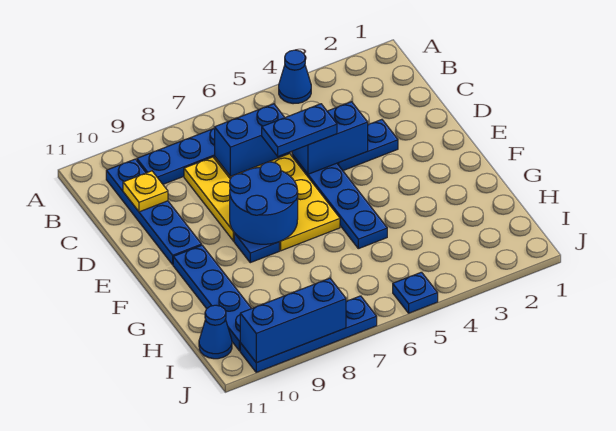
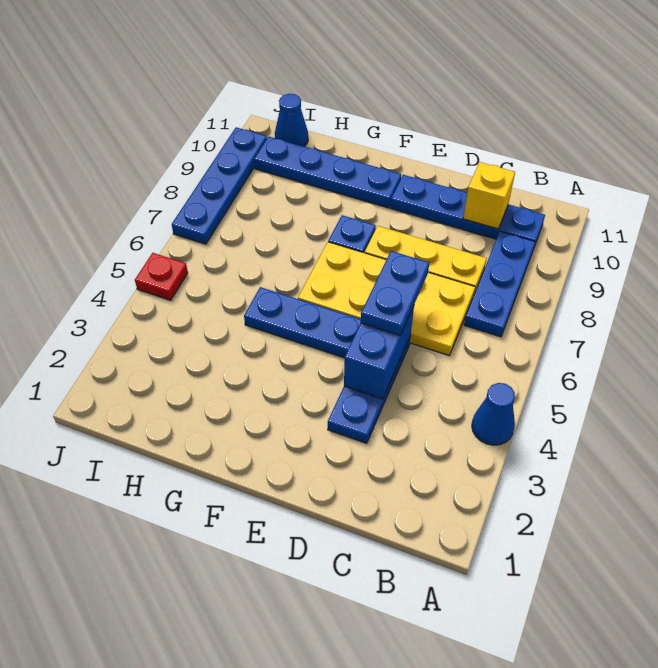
blue 1x2 brick [215,104,290,176] -> none
yellow 1x1 plate [123,171,168,212] -> yellow 1x1 brick [463,162,515,229]
blue 2x2 round brick [230,162,298,244] -> none
blue 1x1 plate [393,272,438,313] -> red 1x1 plate [135,253,188,300]
blue 1x3 brick [240,278,346,363] -> none

